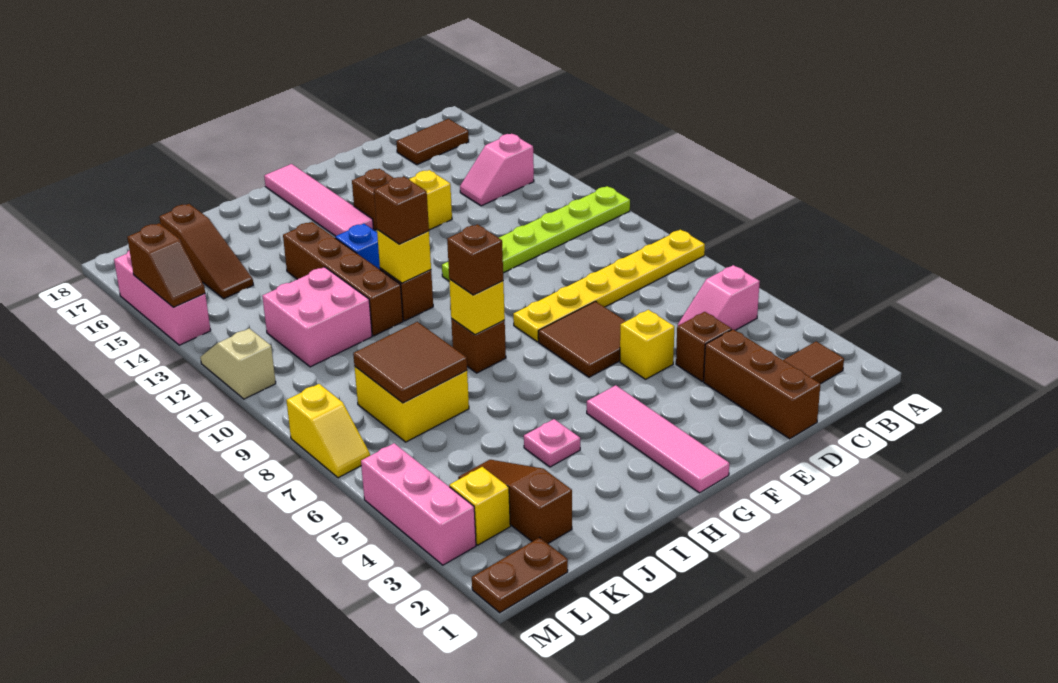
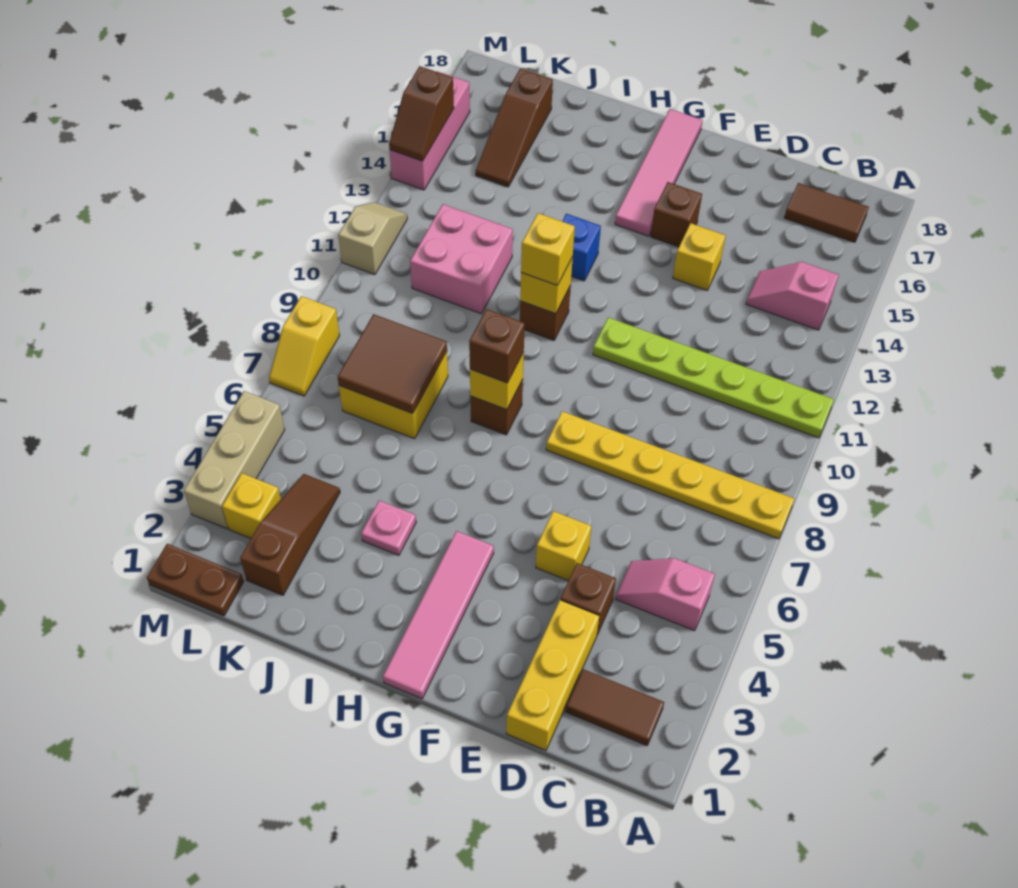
brown 1x3 brick [704,329,820,439] -> yellow 1x3 brick [506,600,599,750]
brown 2x2 tile [538,301,626,377] -> none
brown 1x1 brick [374,177,429,244] -> yellow 1x1 brick [521,213,575,285]
brown 1x4 brick [283,222,403,336] -> none
pink 1x3 brick [361,443,476,565] -> tan 1x3 brick [184,391,285,529]

